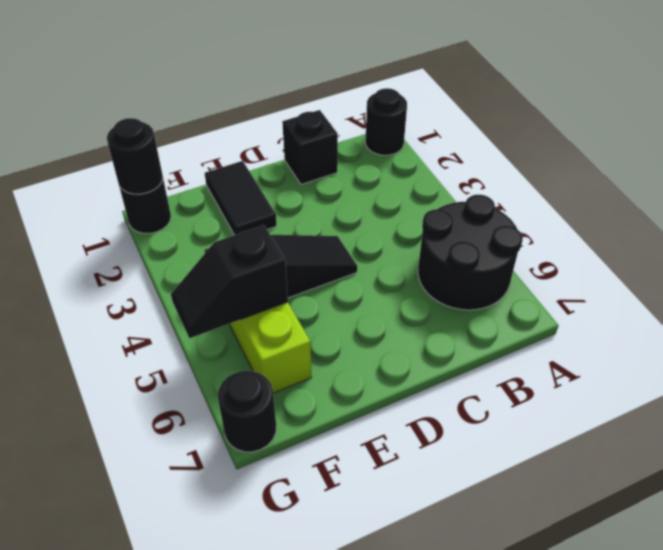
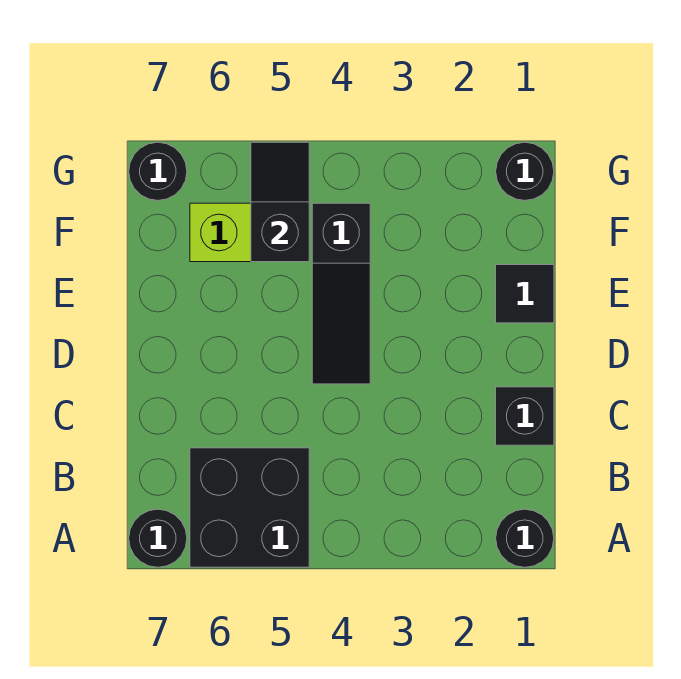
black 2x2 round brick [418,195,523,310] -> black 2x2 brick [190,448,309,567]
black 1x2 tile [205,161,277,235] -> black 1x1 tile [496,265,554,323]
black 1x1 round brick [107,118,163,194] -> black 1x1 round brick moved to [129,509,187,567]

